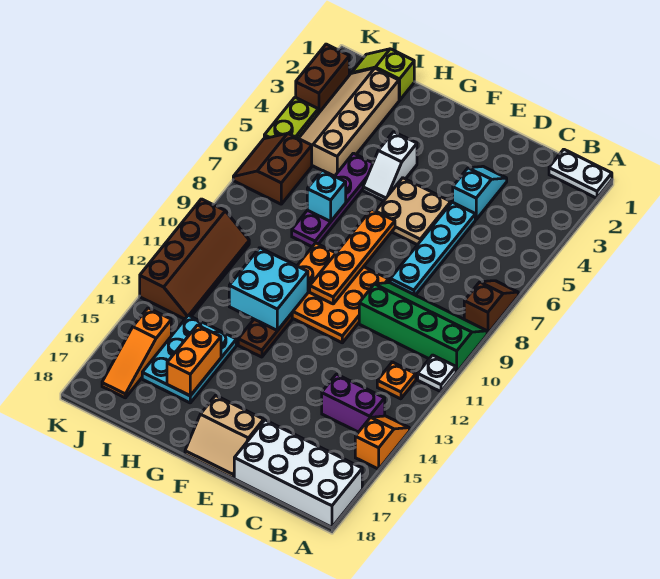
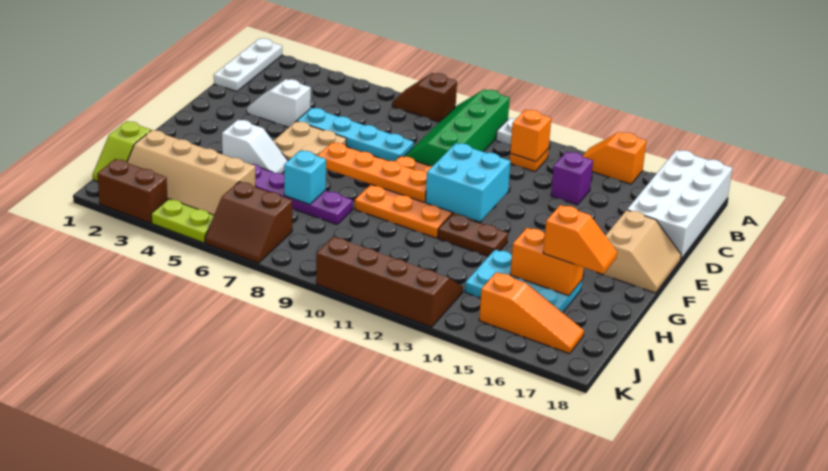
white 1x2 plate [549,149,612,198] -> white 1x3 plate [214,38,282,92]
none -> orange 1x1 brick [510,110,551,162]
purple 1x2 brick [322,374,385,432] -> purple 1x1 brick [551,152,593,205]
cyan 1x2 slope [453,166,507,219] -> white 1x2 slope [247,79,311,127]
cyan 2x2 brick [229,248,308,331] -> cyan 2x2 brick moved to [425,143,511,222]
none -> orange 1x2 slope [543,205,617,274]

